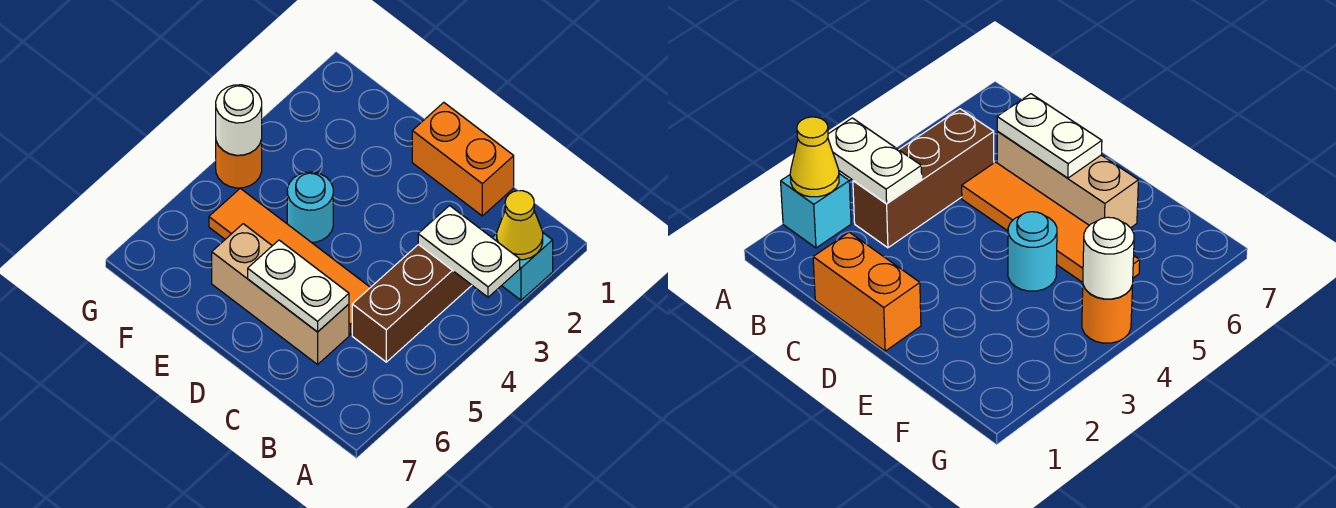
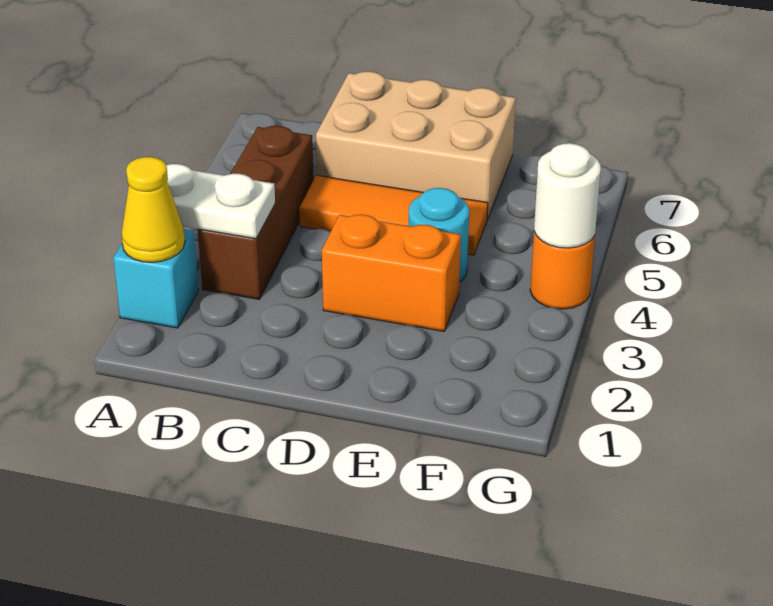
orange 1x2 brick [412,102,514,216] -> orange 1x2 brick moved to [322,214,461,331]
orange 1x4 tile [209,188,370,335] -> orange 1x3 tile [299,175,488,255]
tan 1x3 brick [212,224,349,364] -> tan 2x3 brick [316,71,516,219]
white 1x2 plate [248,240,349,332] -> none

